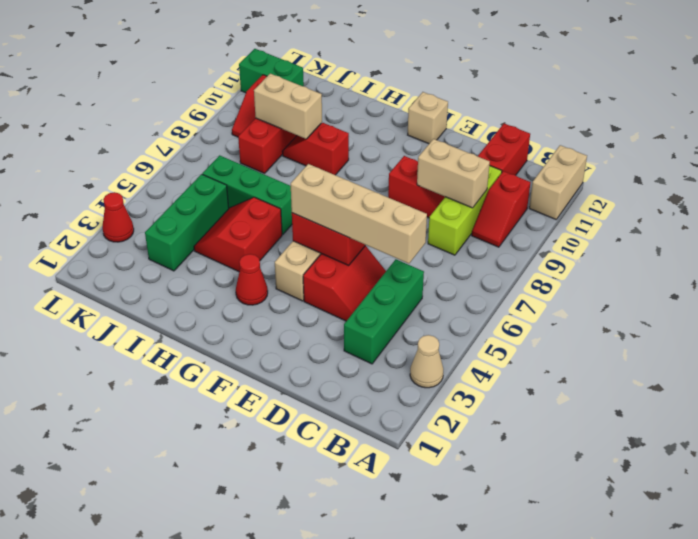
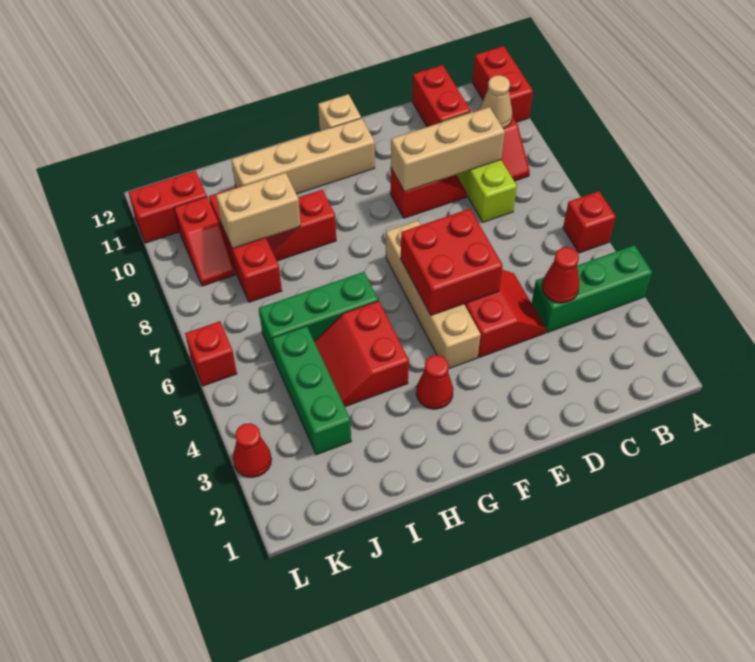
tan 1x1 cone [410,335,443,388] -> tan 1x1 cone moved to [480,75,512,129]
none -> red 1x1 brick [563,191,616,253]
tan 1x2 brick [529,145,587,219] -> red 1x2 brick [472,46,533,122]
green 1x3 brick [344,259,424,364] -> green 1x3 brick turned to [532,245,652,332]
none -> red 1x1 cone [542,247,579,303]
tan 1x4 brick [291,164,427,264] -> tan 1x4 brick moved to [231,118,375,194]
tan 1x2 brick [417,139,490,208] -> tan 1x3 brick [391,107,505,192]
green 1x2 brick [239,49,304,93] -> red 1x2 brick [128,171,207,243]
none -> red 1x1 brick [185,321,237,386]

